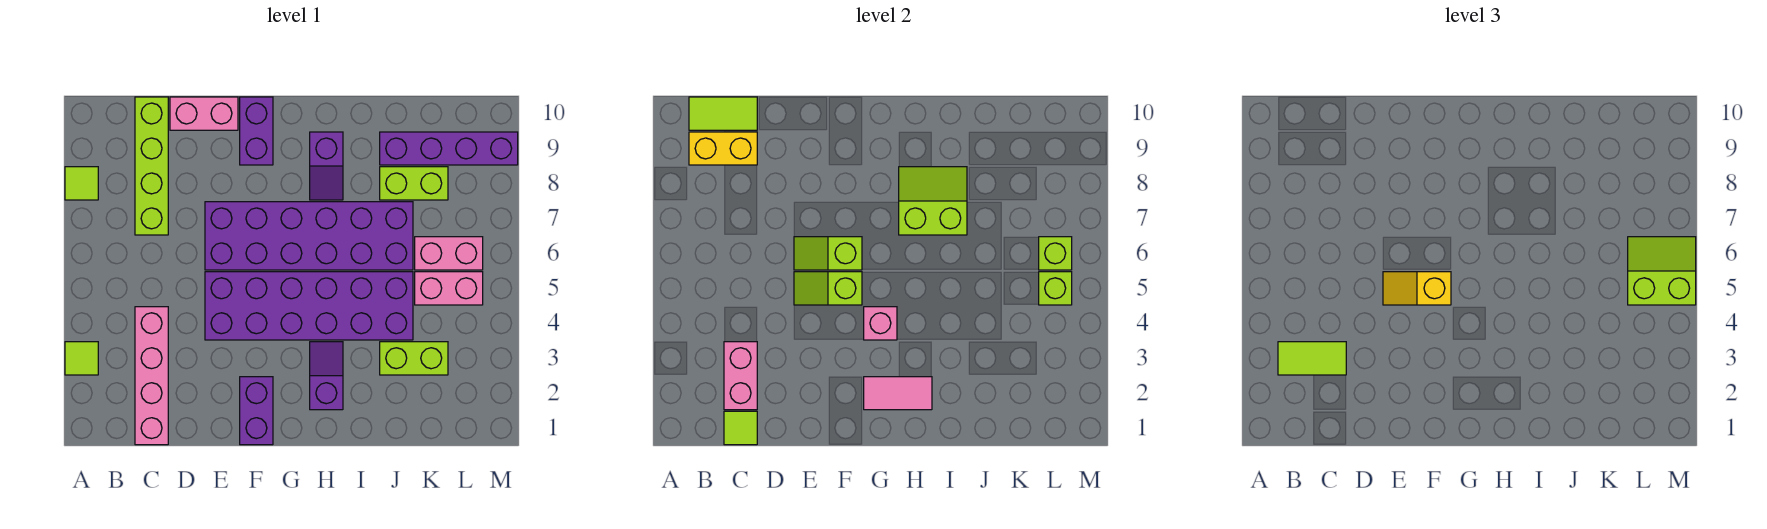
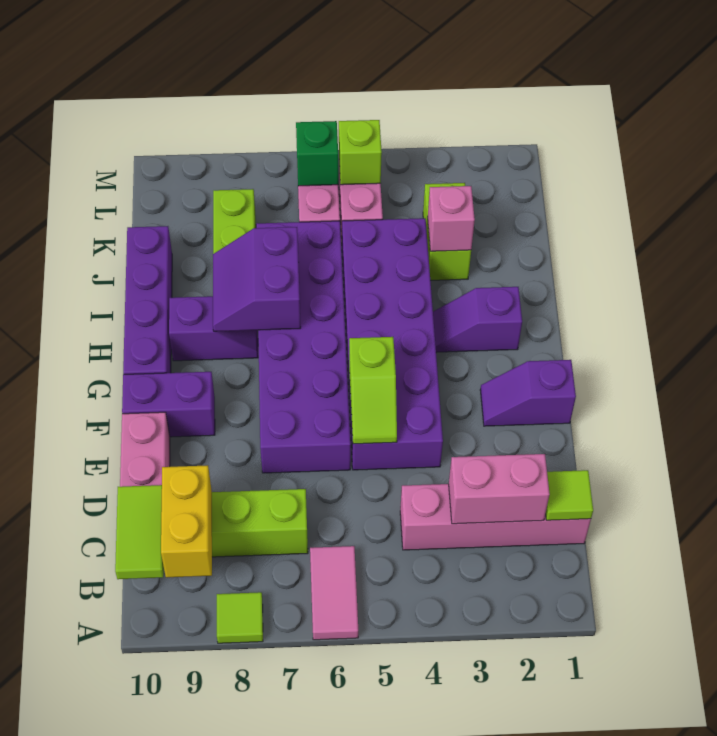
lime 1x1 tile [65,342,98,375] -> none
lime 1x2 tile [1278,342,1346,375] -> none
yellow 1x2 slope [1383,272,1451,305] -> none
lime 1x2 slope [794,237,862,270] -> none
purple 1x2 brick [240,377,273,445] -> purple 1x2 slope [480,360,576,426]
pink 1x2 tile [864,377,932,410] -> pink 1x2 tile moved to [310,546,358,640]
pink 1x1 brick [864,307,897,340] -> pink 1x1 brick moved to [428,186,475,251]
lime 2x2 slope [899,167,967,235] -> purple 2x2 slope [213,227,301,331]
purple 1x4 brick [380,132,518,165] -> purple 1x4 brick moved to [123,226,172,374]
lime 2x2 slope [1628,237,1696,305] -> none
lime 1x1 brick [1039,237,1072,270] -> green 1x1 brick [296,121,338,186]

